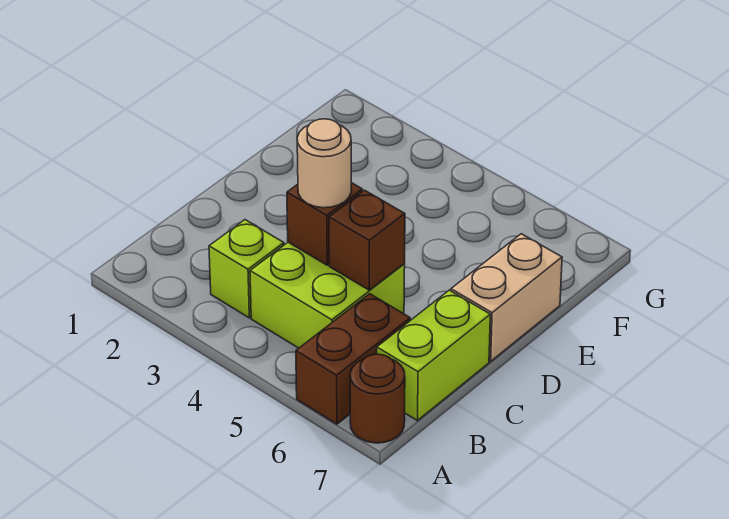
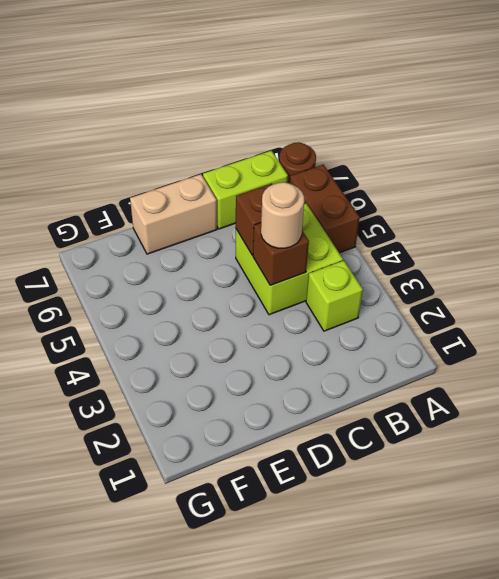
brown 1x2 brick [296,294,410,424] -> brown 1x2 brick turned to [290,165,360,253]

